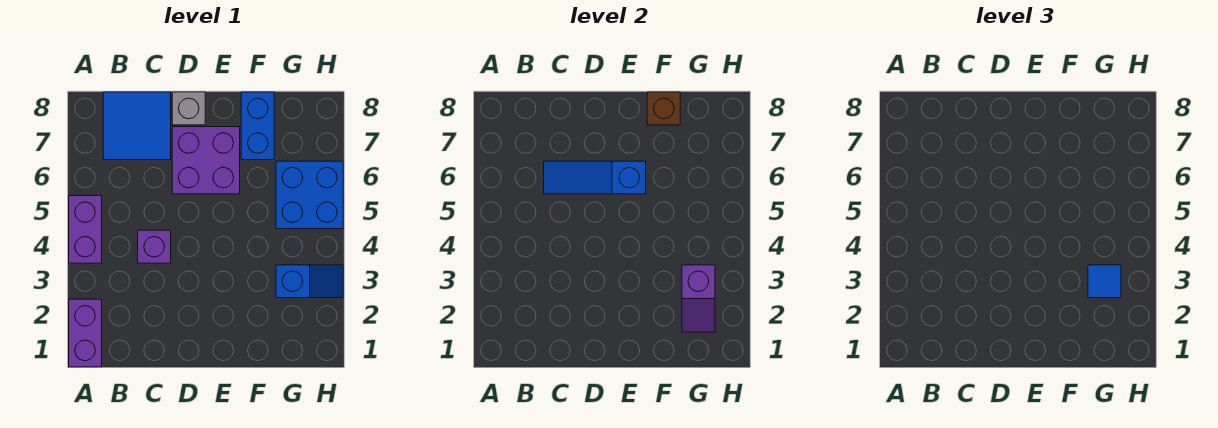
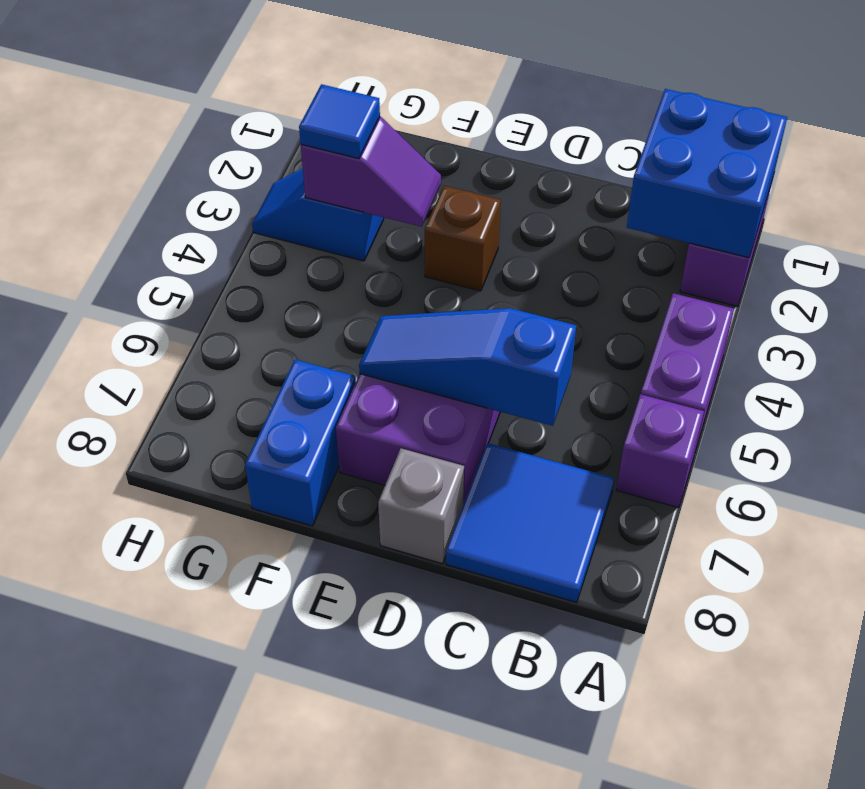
purple 1x1 brick [138,230,171,263] -> purple 1x1 brick moved to [616,394,704,508]
blue 1x3 slope [544,161,646,194] -> blue 1x3 slope turned to [359,308,576,426]
brown 1x1 brick [647,92,680,125] -> brown 1x1 brick moved to [425,186,501,291]
purple 1x2 slope [682,265,715,332] -> purple 1x2 slope turned to [301,117,441,227]
blue 2x2 brick [276,161,343,229] -> blue 2x2 brick moved to [627,89,787,258]

